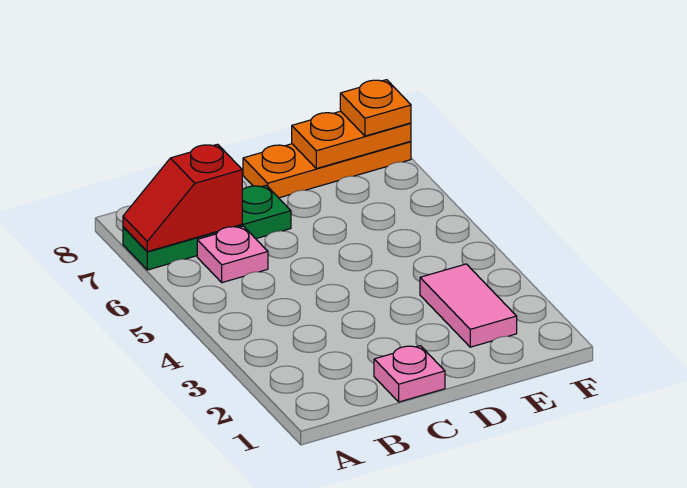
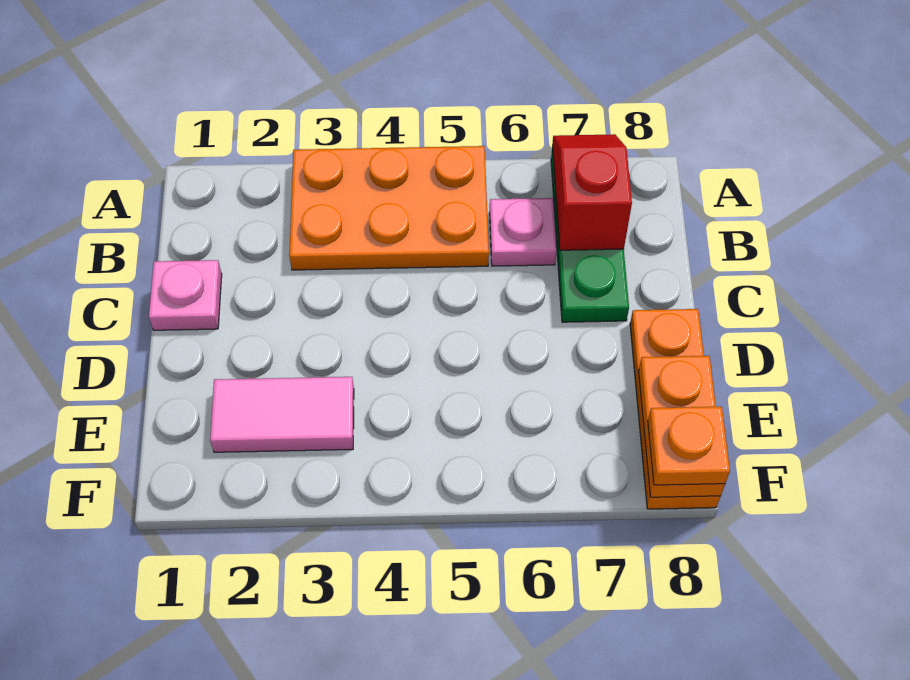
none -> orange 2x3 plate [289,146,489,270]

